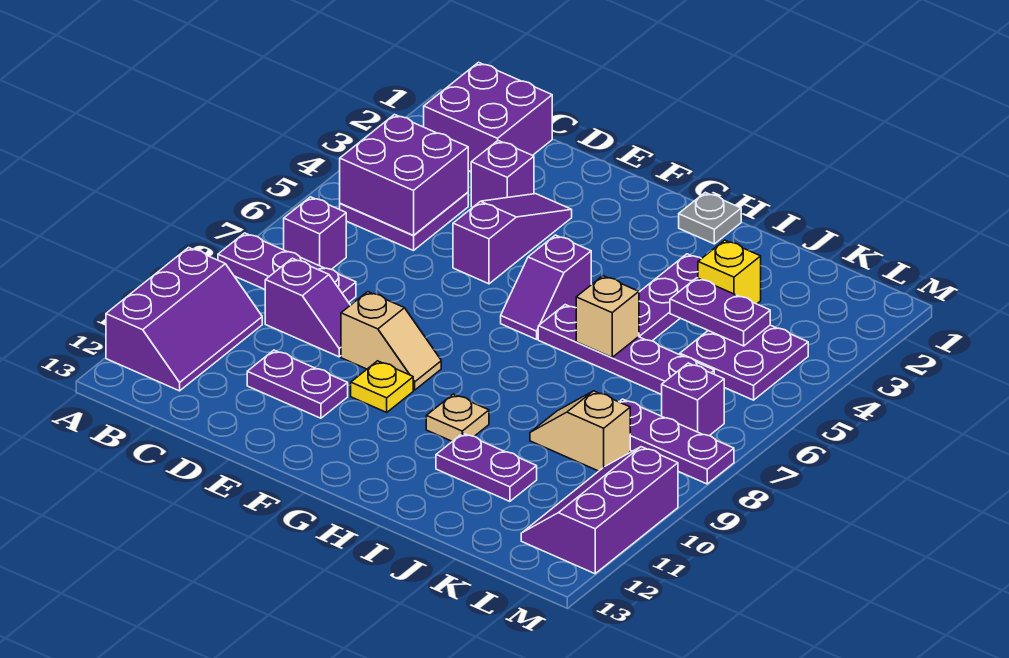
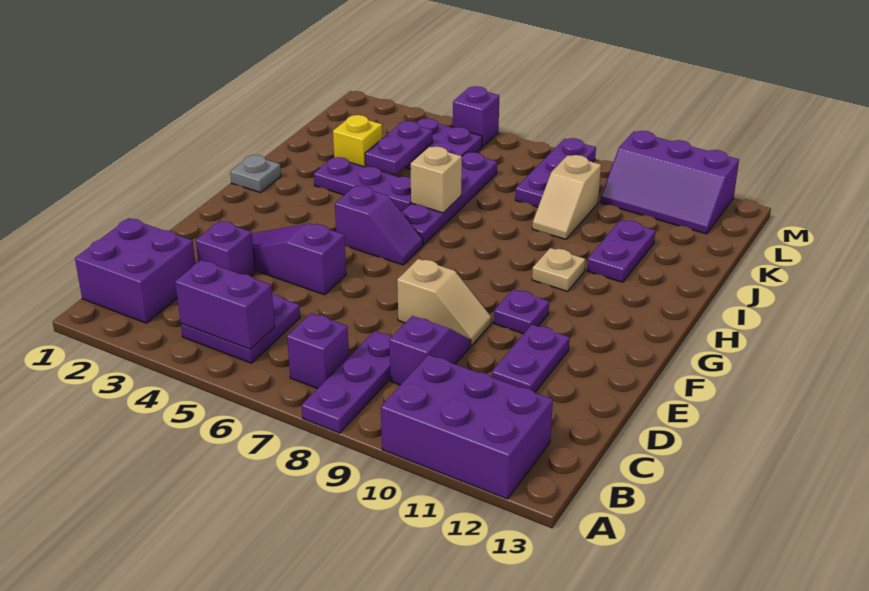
purple 2x3 slope [106,248,262,391] -> purple 2x3 brick [381,355,553,499]
purple 2x2 brick [340,115,468,235] -> purple 1x2 brick [175,260,275,349]
tan 1x2 slope [341,292,441,390] -> tan 1x2 slope turned to [397,259,491,346]
yellow 1x1 plate [351,361,413,412] -> purple 1x1 plate [494,290,549,334]
purple 1x1 brick [662,363,724,436] -> purple 1x1 brick moved to [453,86,499,147]

